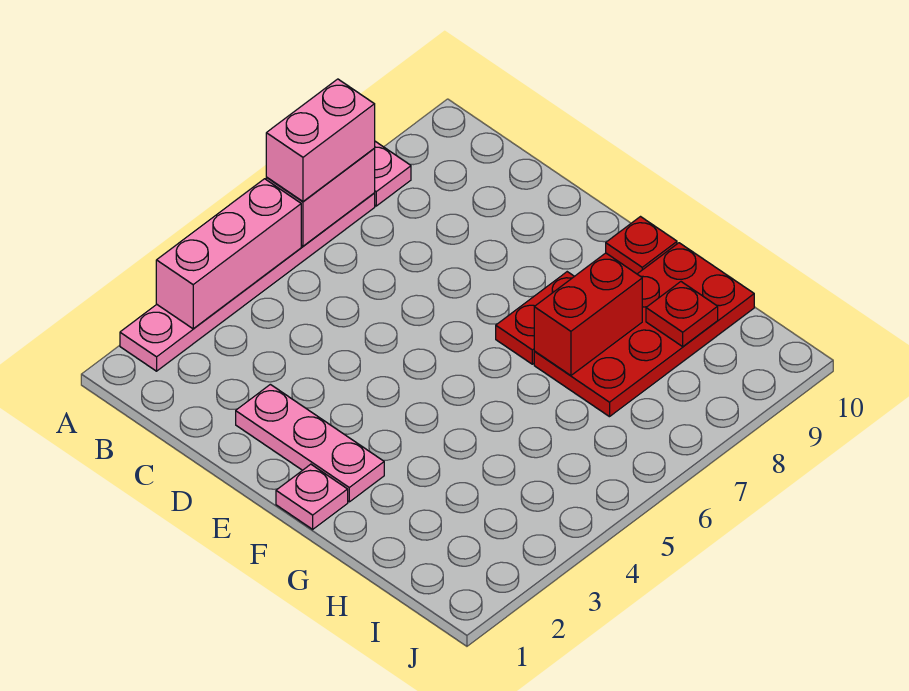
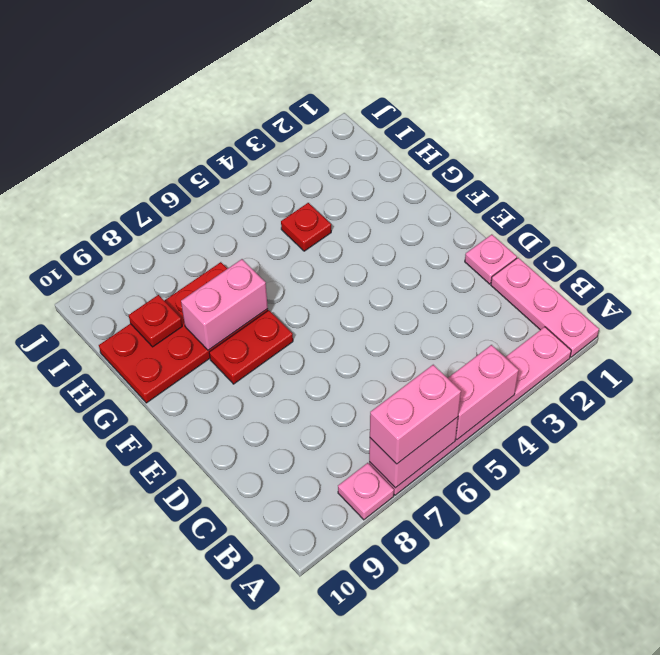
pink 1x3 brick [156,179,301,329] -> pink 1x2 brick [448,345,519,440]
pink 1x3 plate [236,384,384,502] -> pink 1x3 plate moved to [491,258,599,357]
pink 1x1 plate [276,464,348,529] -> pink 1x1 plate moved to [465,234,517,284]
red 1x1 plate [606,217,677,274] -> red 1x1 plate moved to [281,203,331,251]
red 1x2 brick [534,253,642,375] -> pink 1x2 brick [181,259,268,350]

